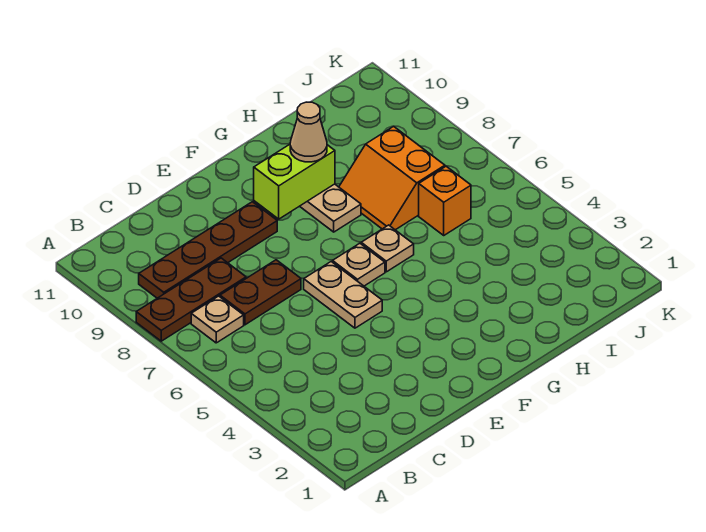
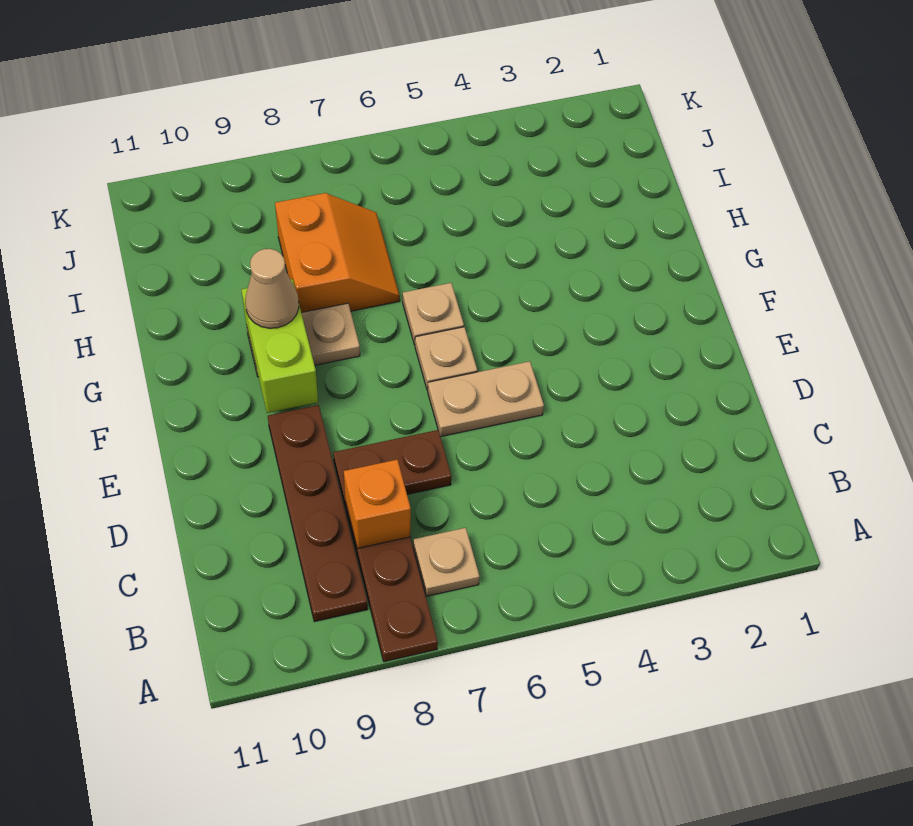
brown 1x2 plate [220,260,301,325] -> brown 1x2 plate turned to [333,430,451,508]
orange 2x2 slope [339,126,445,230] -> orange 2x2 slope turned to [275,193,400,313]
orange 1x1 brick [419,166,471,235] -> orange 1x1 brick moved to [344,460,411,548]

